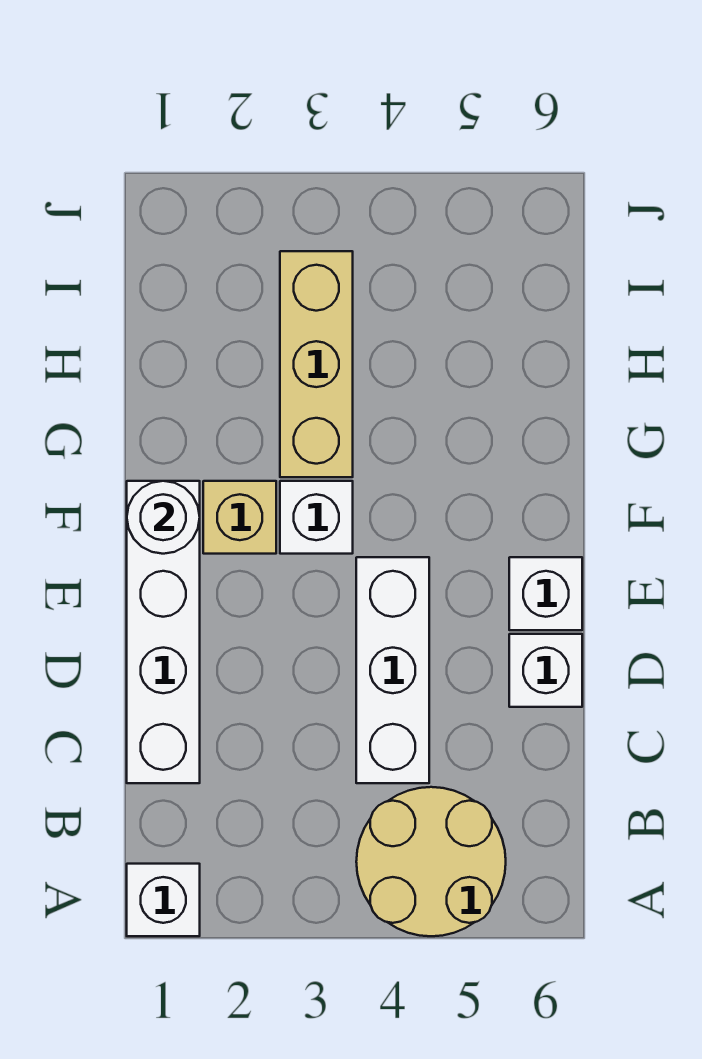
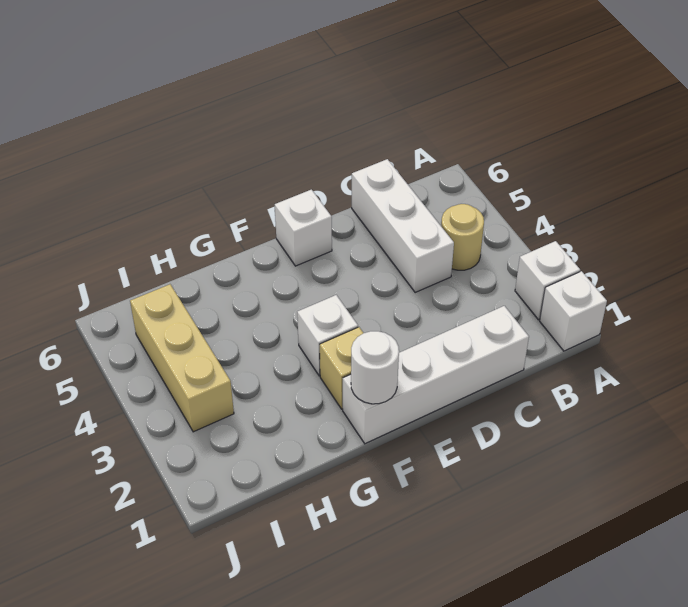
tan 2x2 round brick [356,787,506,936] -> tan 1x1 round brick [441,204,484,270]
white 1x3 brick [356,557,429,783] -> white 1x3 brick turned to [352,159,454,293]
white 1x1 brick [509,634,582,707] -> white 1x1 brick moved to [515,241,580,320]
tan 1x3 brick [280,251,353,477] -> tan 1x3 brick turned to [130,284,234,432]

